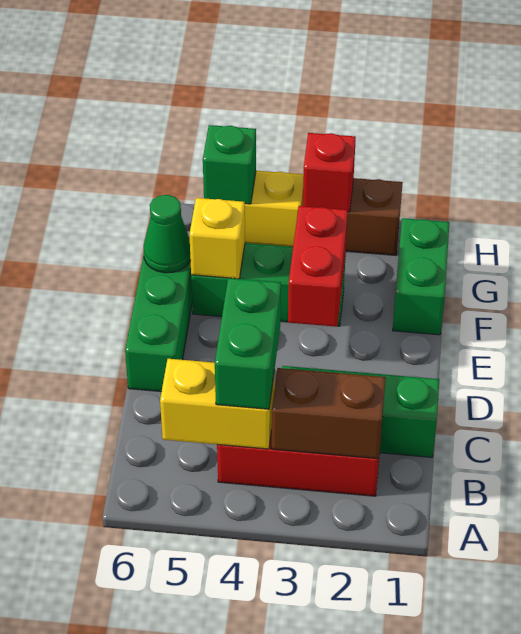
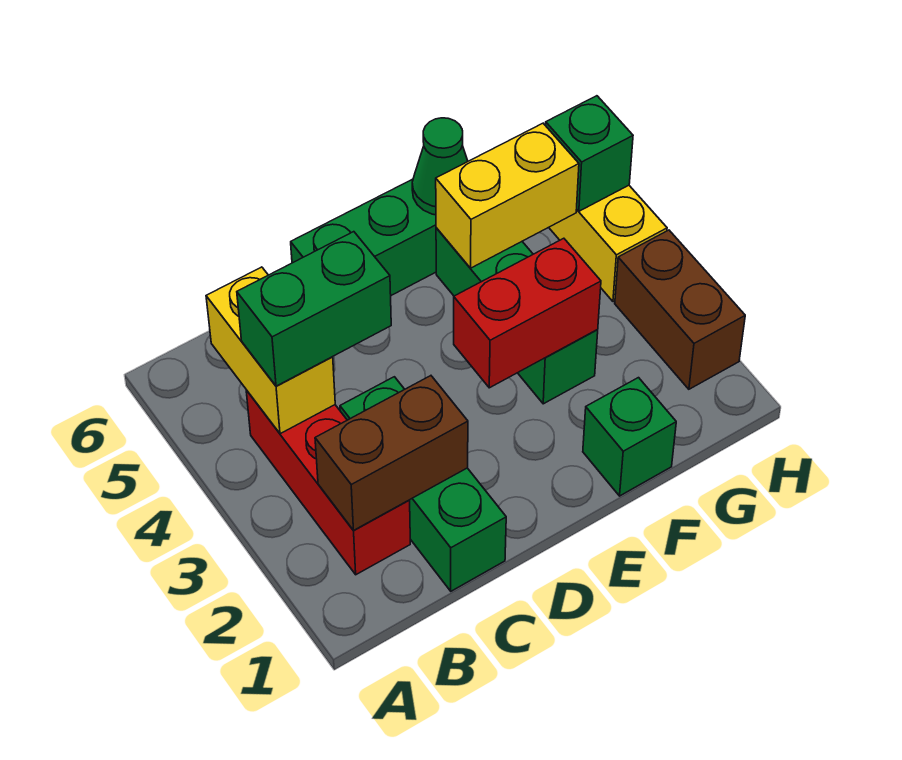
brown 1x2 brick [272,368,386,459] -> brown 1x2 brick turned to [315,376,468,530]
green 1x2 brick [393,218,449,335] -> green 1x1 brick [583,378,676,496]
yellow 1x1 brick [189,198,245,279] -> yellow 1x2 brick [436,123,579,268]
red 1x1 brick [303,133,356,212] -> none

